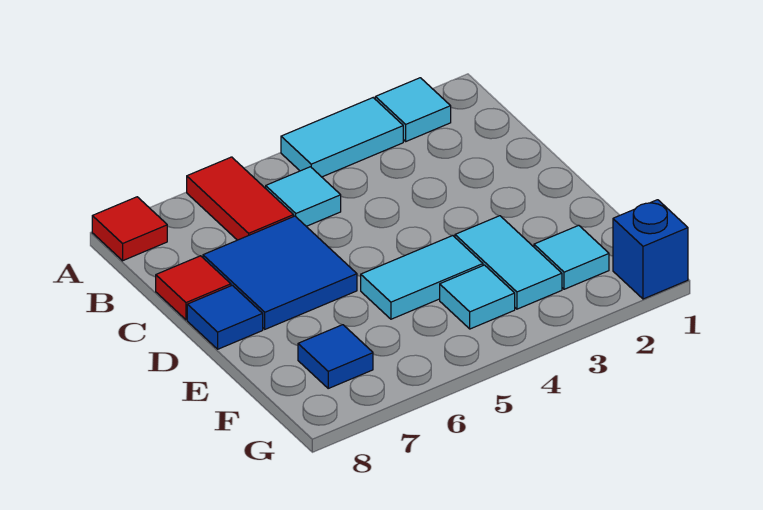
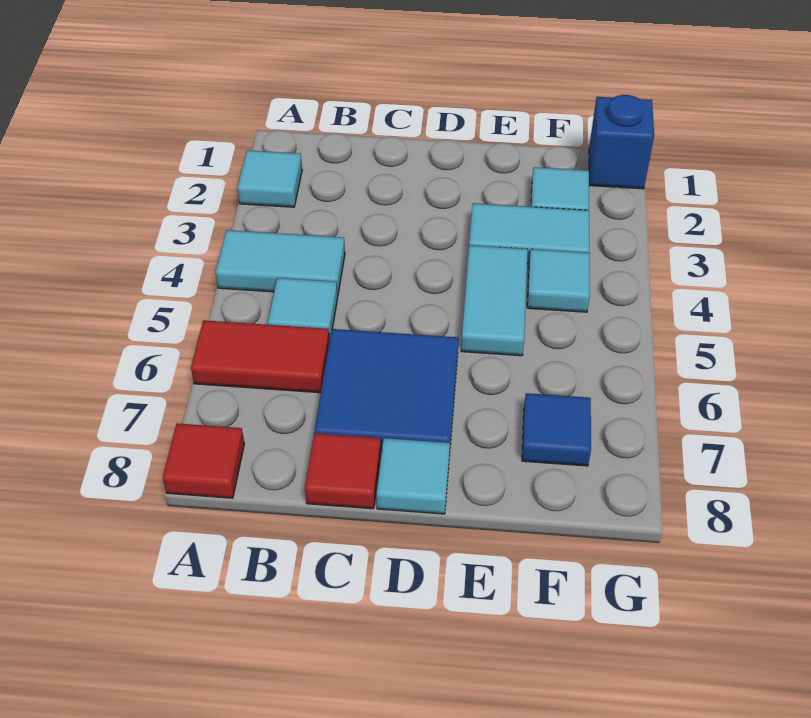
cyan 1x2 tile [281,98,403,177] -> cyan 1x2 tile turned to [216,230,345,296]
blue 1x1 tile [187,285,263,349] -> cyan 1x1 tile [377,438,450,514]

